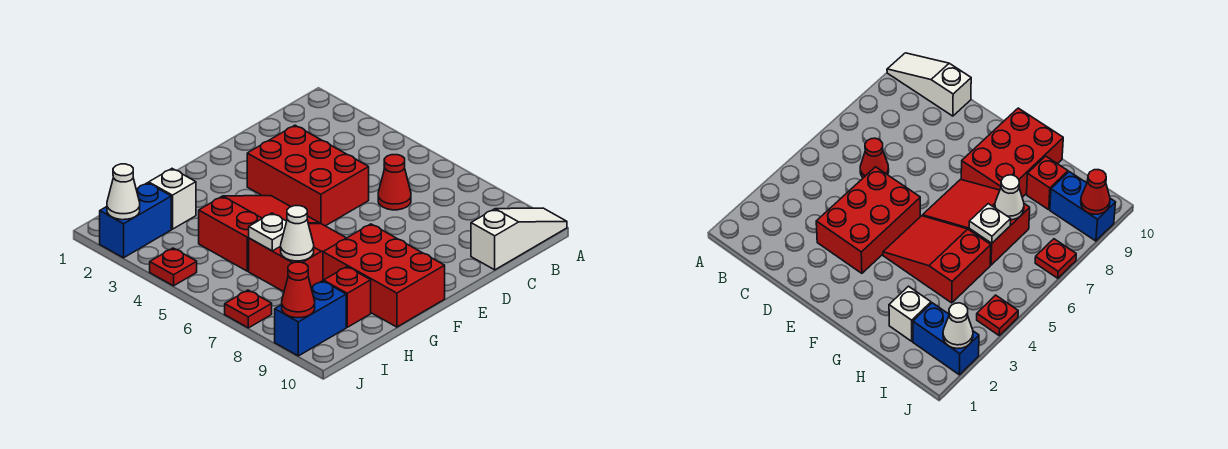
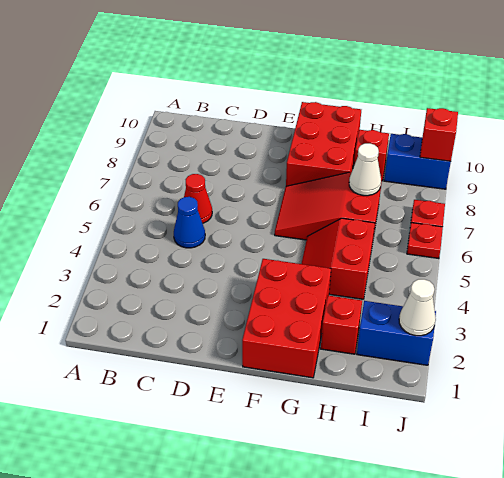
white 1x3 slope [471,208,567,270] -> none
none -> blue 1x1 cone [174,197,205,248]
red 2x3 brick [247,125,369,226] -> red 2x3 brick moved to [242,259,331,378]
red 2x3 slope [199,196,320,271] -> red 2x2 slope [301,218,375,299]
white 1x1 brick [149,169,196,229] -> red 1x1 brick [321,296,362,354]
white 1x1 plate [249,213,287,251] -> none
red 1x1 plate [150,248,197,286] -> red 1x1 plate moved to [407,223,443,259]
red 1x1 cone [282,262,315,318] -> red 1x1 brick [420,108,458,161]

